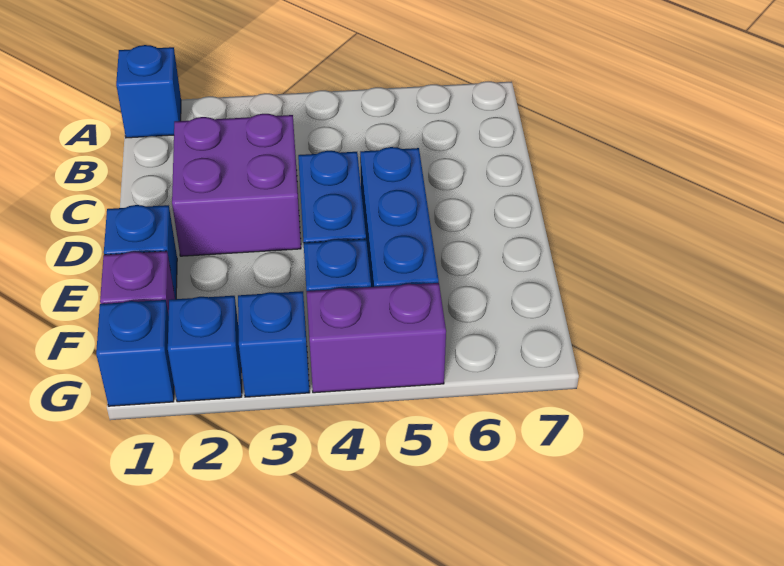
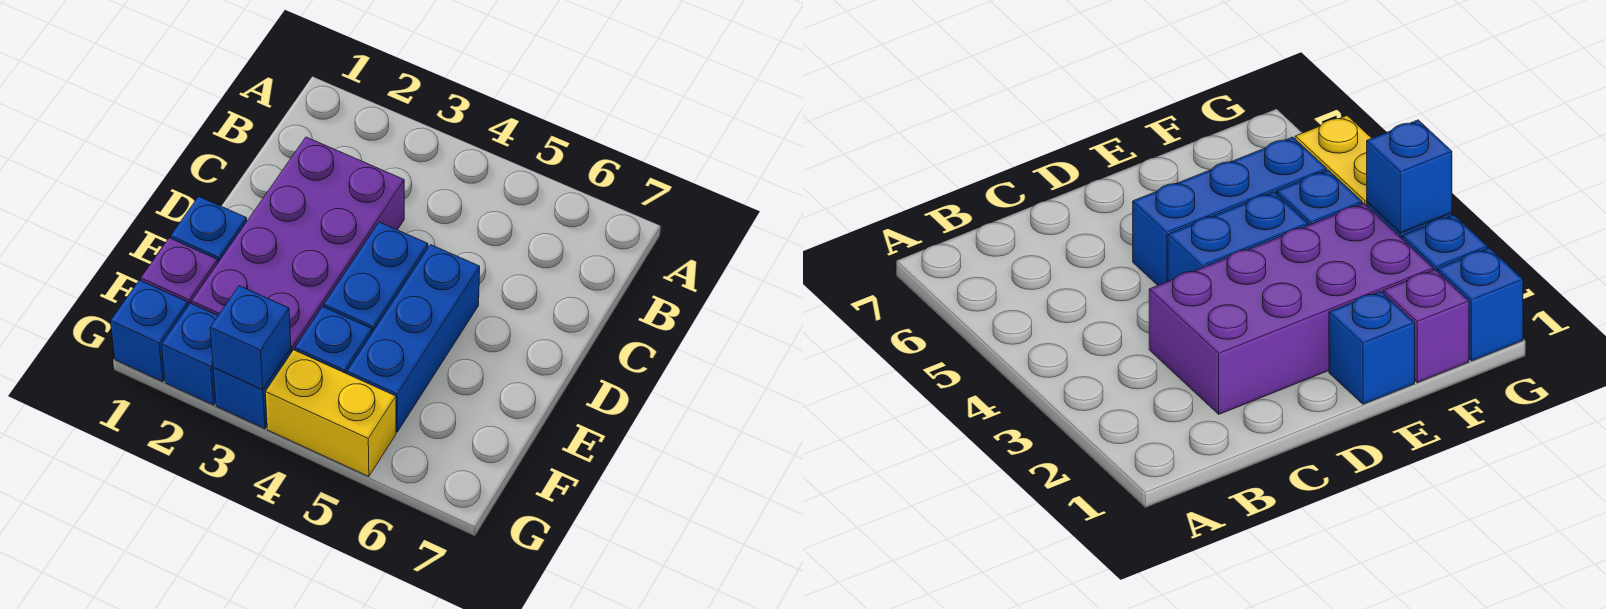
blue 1x1 brick [116,45,181,138] -> blue 1x1 brick moved to [210,286,291,390]
purple 2x2 brick [172,114,301,256] -> purple 2x4 brick [192,137,404,353]
purple 1x2 brick [306,283,446,393] -> yellow 1x2 brick [265,350,396,477]

